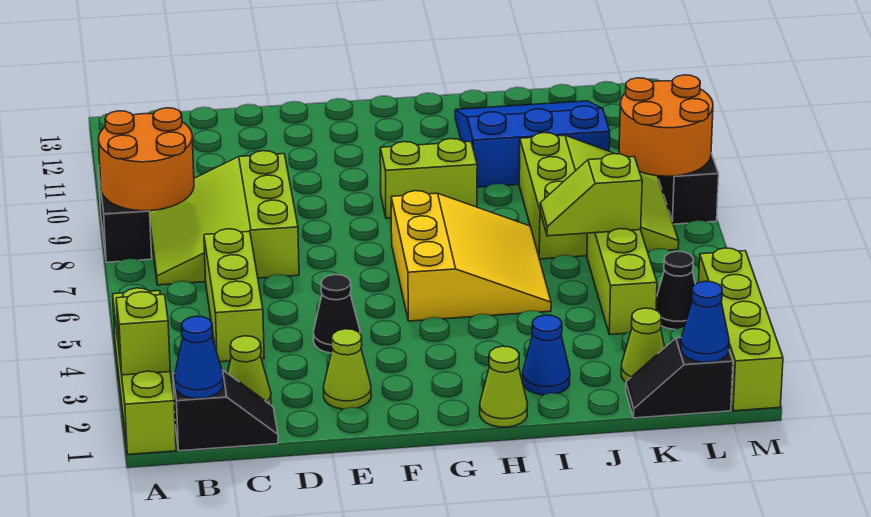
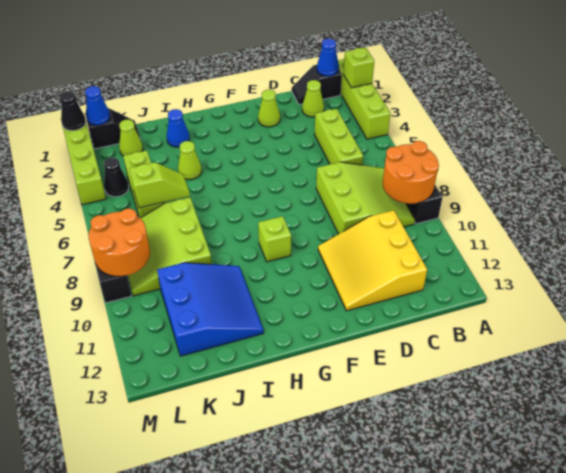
black 1x1 cone [313,275,360,353] -> black 1x1 cone moved to [60,91,86,131]
yellow 3x3 slope [391,191,551,321] -> yellow 3x3 slope moved to [318,210,427,311]
lime 1x2 brick [380,139,477,218] -> lime 1x1 brick [258,216,291,262]
lime 1x1 cone [480,346,528,427] -> lime 1x1 cone moved to [178,141,202,180]
blue 3x3 slope [455,101,610,187] -> blue 3x3 slope turned to [157,263,264,356]

